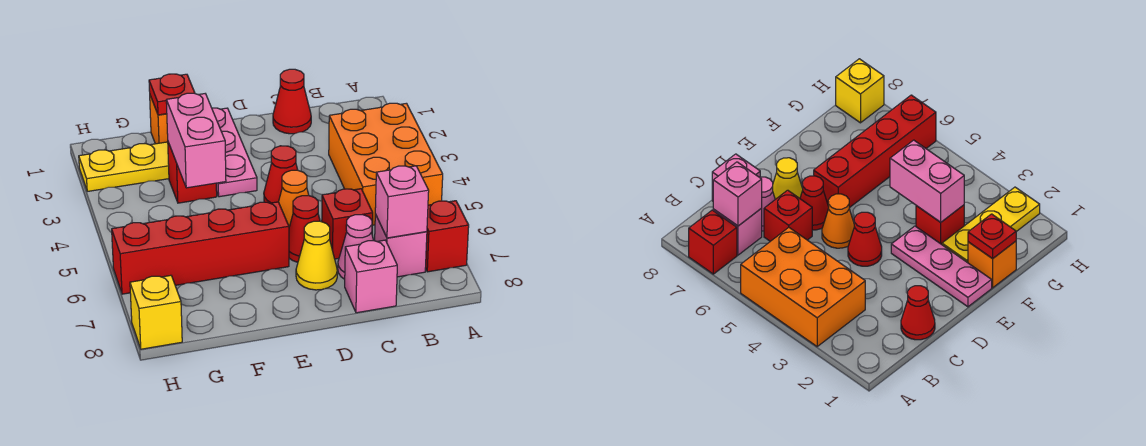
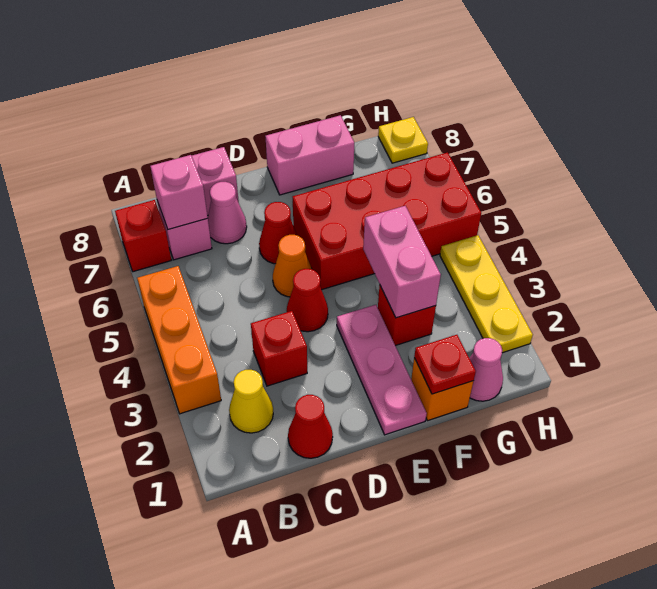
orange 2x3 brick [329,103,443,225] -> orange 1x3 brick [137,266,221,414]
red 1x1 brick [322,189,373,259] -> red 1x1 brick moved to [251,311,307,386]
yellow 1x1 cone [296,221,337,290] -> yellow 1x1 cone moved to [229,370,273,433]
red 1x4 brick [112,202,289,294] -> red 2x4 brick [293,153,481,290]
none -> pink 1x2 brick [265,115,354,195]
yellow 1x3 plate [79,142,169,191] -> yellow 1x3 plate turned to [440,235,533,353]
none -> pink 1x1 cone [469,338,503,401]
yellow 1x1 brick [130,275,182,349] -> yellow 1x1 plate [378,117,428,163]

